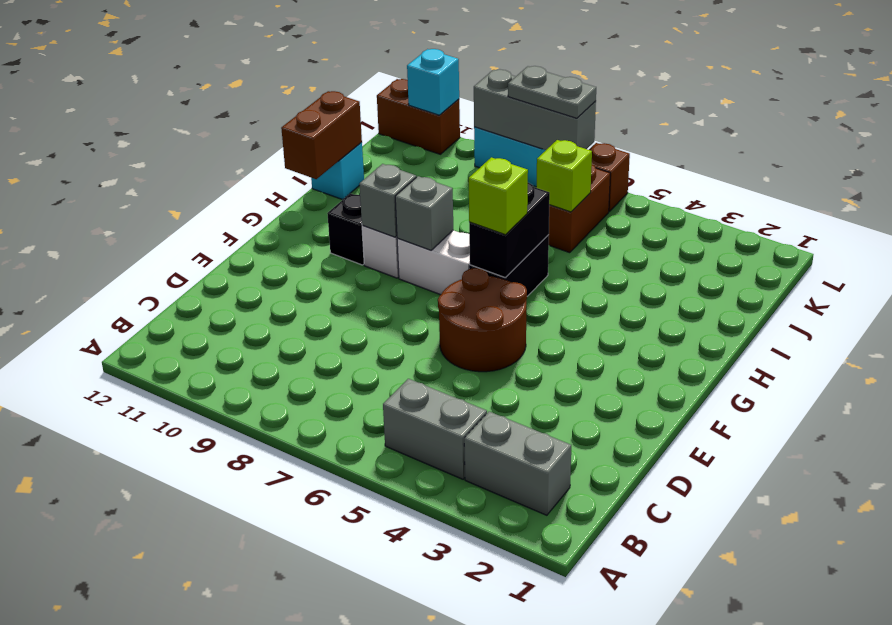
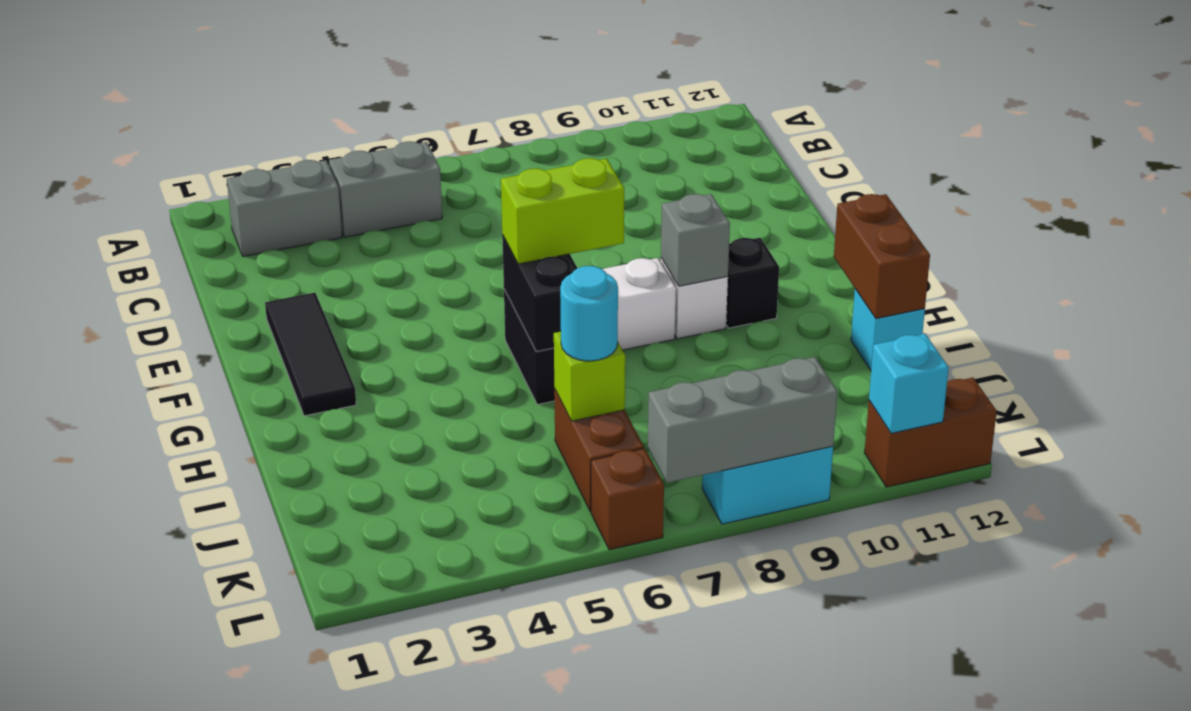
none -> black 1x3 tile [265,293,356,416]
brown 2x2 round brick [438,268,527,372] -> none
lime 1x1 brick [469,157,528,235] -> lime 1x2 brick [501,158,624,264]
grey 1x1 brick [395,176,453,250] -> none
none -> cyan 1x1 round brick [560,266,618,361]
grey 1x2 plate [508,66,596,118] -> none

